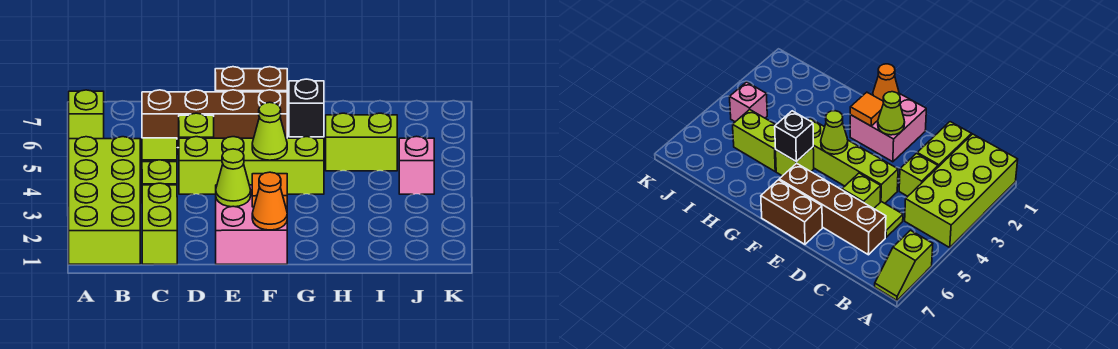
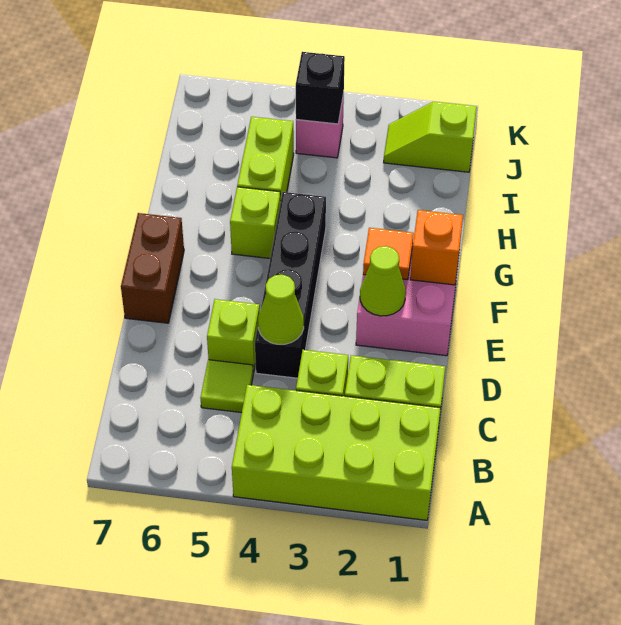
lime 1x2 slope [69,90,104,139] -> lime 1x2 slope moved to [384,102,477,172]
brown 1x4 brick [142,90,287,148] -> none
lime 1x4 brick [179,137,324,194] -> black 1x4 brick [255,192,326,378]
orange 1x1 cone [252,172,287,230] -> orange 1x1 brick [410,210,463,285]
lime 1x1 cone [252,102,287,160] -> lime 1x1 cone moved to [258,275,304,344]
black 1x1 brick [289,79,324,137] -> black 1x1 brick moved to [296,52,345,124]

